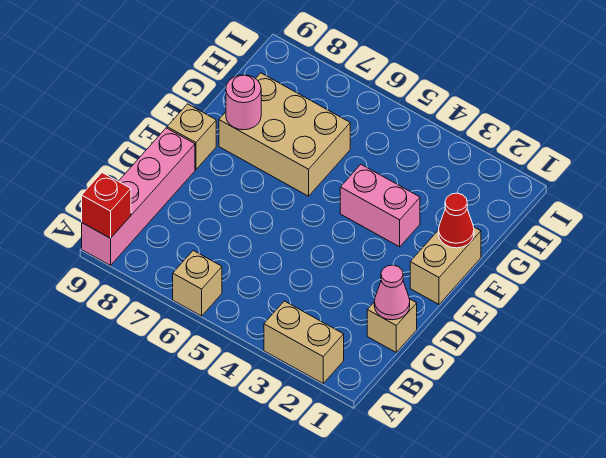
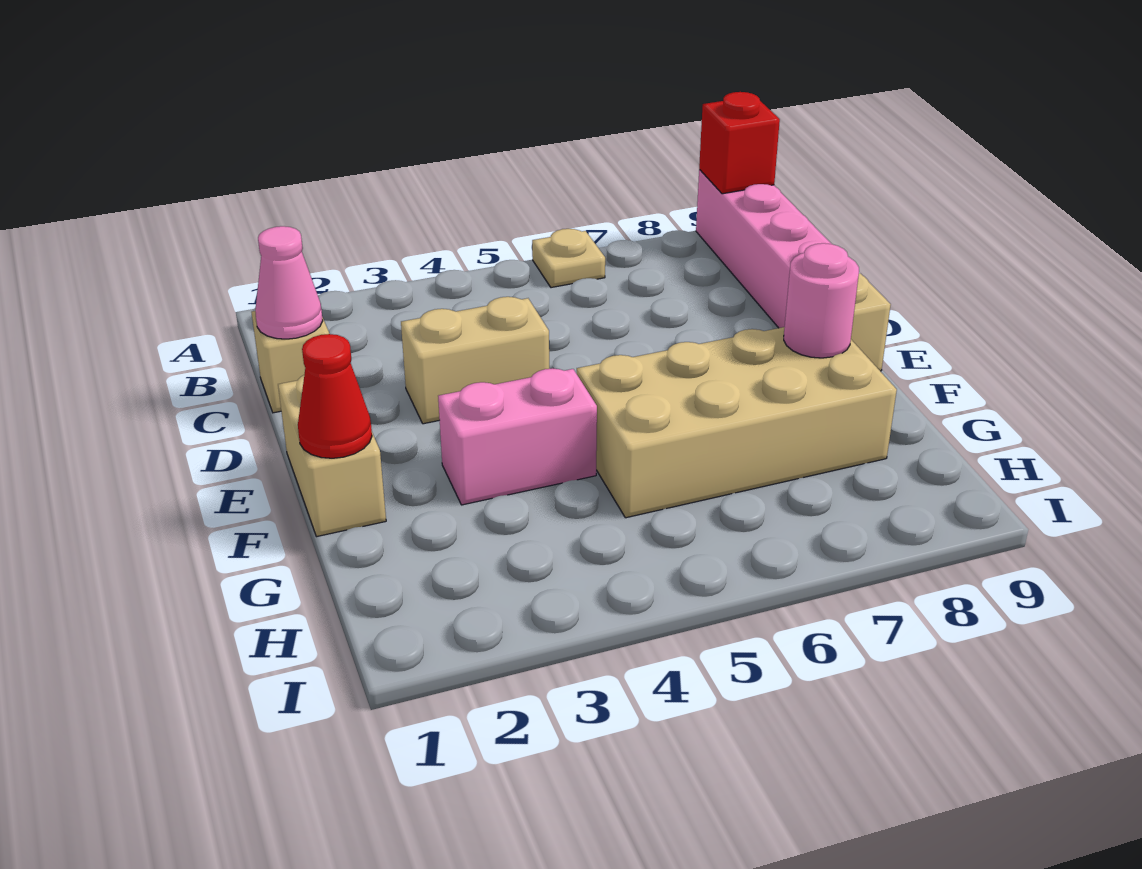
tan 1x2 brick [264,301,344,383] -> tan 1x2 brick moved to [401,297,549,424]
tan 1x1 brick [173,251,222,316] -> tan 1x1 plate [532,229,605,288]
tan 2x3 brick [219,73,350,196] -> tan 2x4 brick [577,327,897,518]

